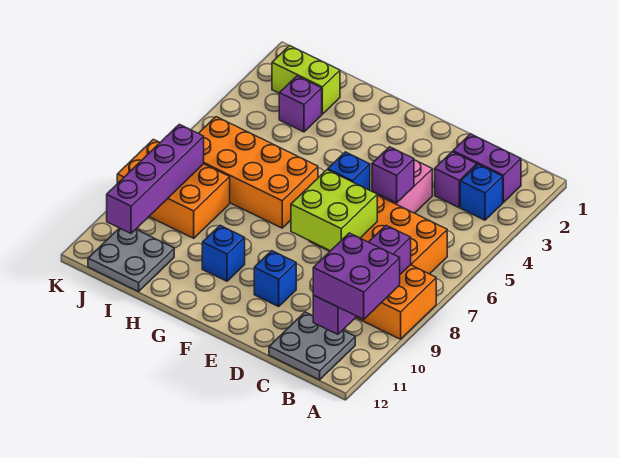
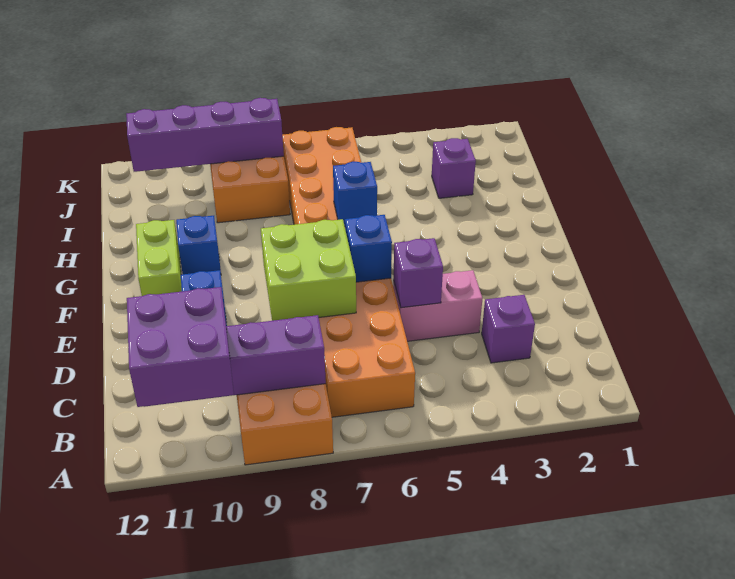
purple 1x2 brick [453,134,521,202] -> none
blue 1x1 brick [460,164,503,220] -> blue 1x1 brick moved to [333,162,377,226]
grey 2x2 plate [269,312,355,380] -> none
lime 1x2 brick [272,46,340,114] -> lime 1x2 brick moved to [136,220,182,296]
grey 2x2 plate [88,228,174,292] -> none

